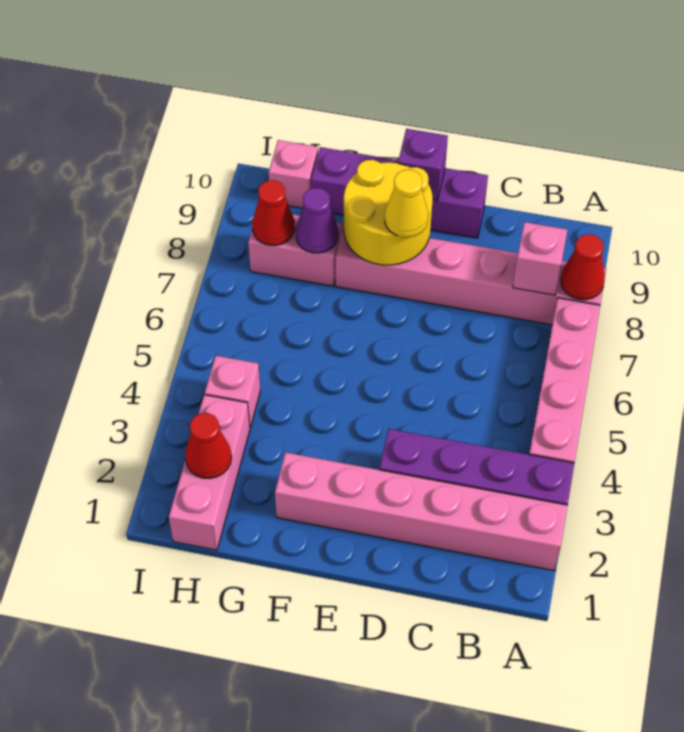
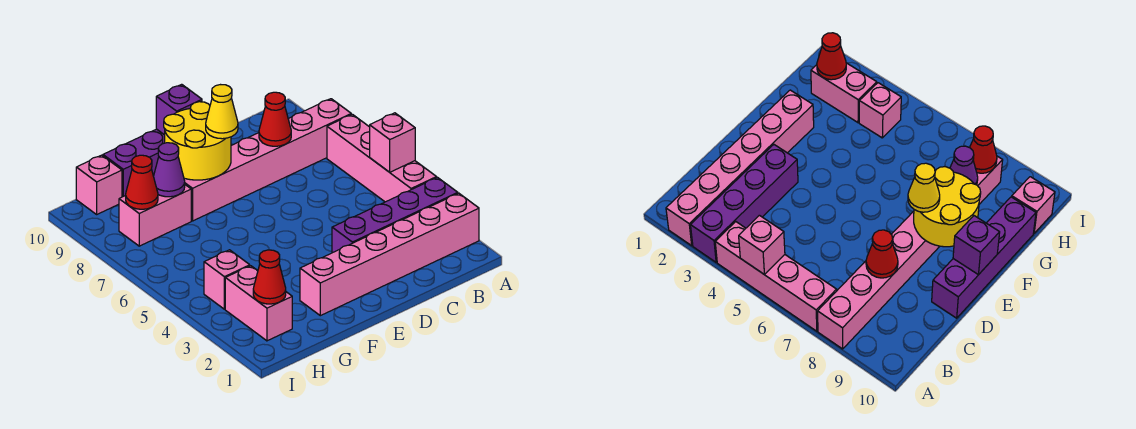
red 1x1 cone [561,234,605,300] -> red 1x1 cone moved to [259,92,291,146]
pink 1x1 brick [513,222,567,295] -> pink 1x1 brick moved to [370,113,415,172]
pink 1x3 brick [169,395,250,550] -> pink 1x2 brick [225,266,292,341]

